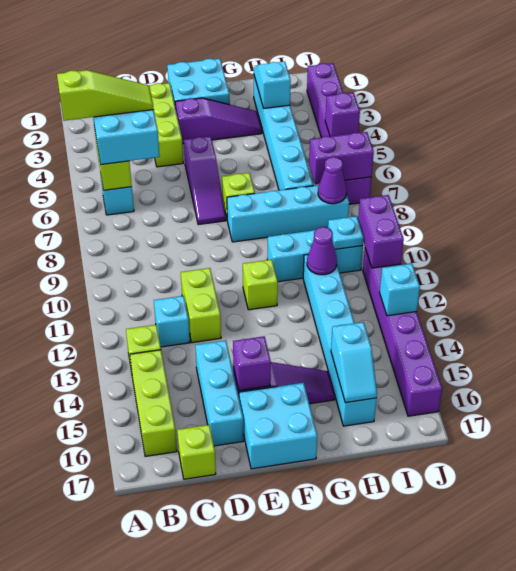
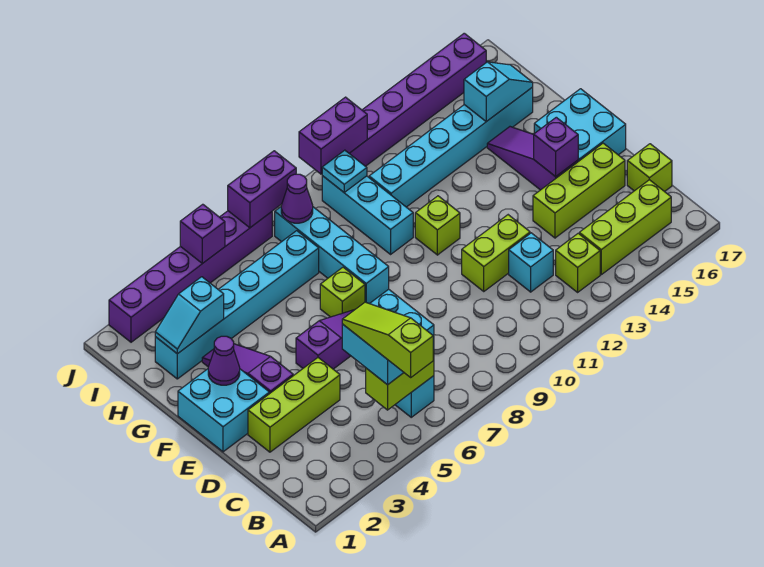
cyan 1x3 brick [195,341,243,446] -> lime 1x3 brick [533,143,625,238]
purple 1x1 cone [307,227,337,275] -> purple 1x1 cone moved to [208,336,240,385]
purple 1x2 brick [309,132,374,184] -> purple 1x2 brick turned to [228,151,296,228]
cyan 1x1 brick [380,264,420,316] -> none

